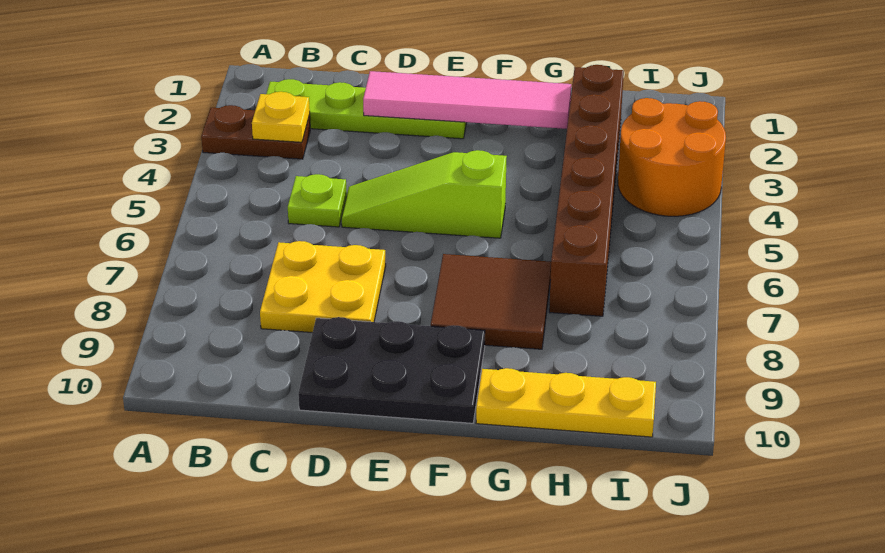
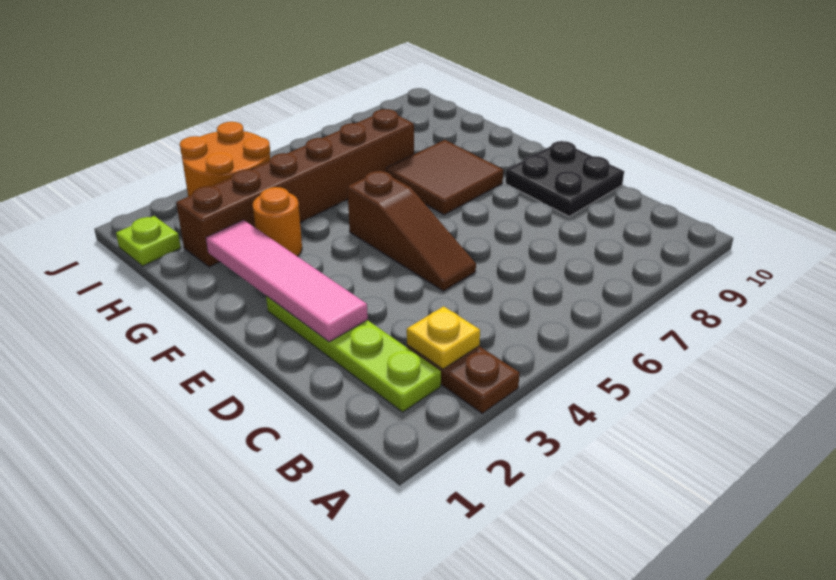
lime 1x1 plate [288,174,347,227] -> lime 1x1 plate moved to [116,216,181,266]
yellow 2x2 plate [260,241,386,333] -> none
lime 1x3 slope [342,150,507,238] -> brown 1x3 slope [347,171,476,291]
black 2x3 plate [298,317,485,423] -> black 2x2 plate [505,141,624,216]
none -> orange 1x1 round brick [253,187,302,257]
yellow 1x3 plate [476,368,656,437] -> none

